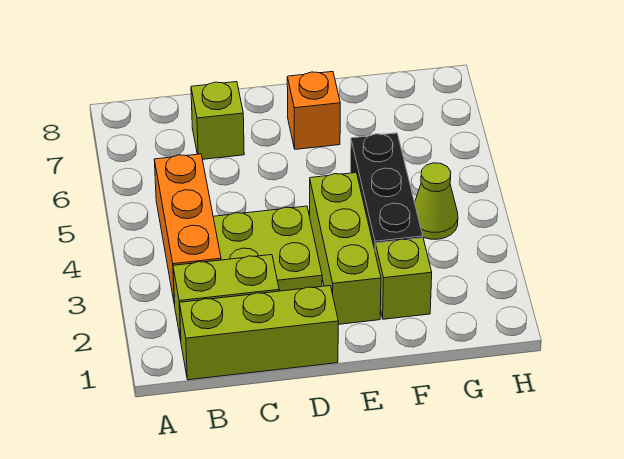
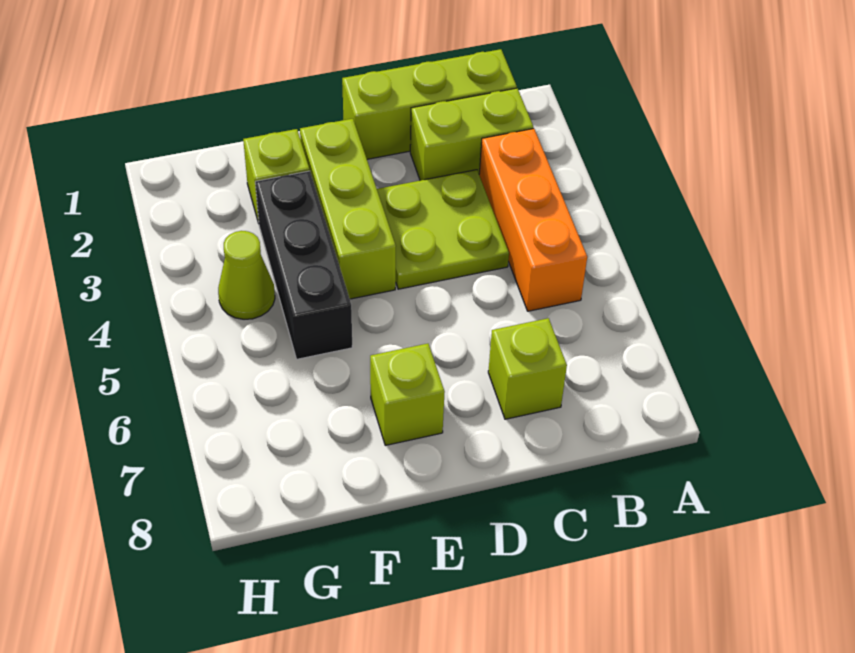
orange 1x1 brick [287,72,340,149] -> lime 1x1 brick [370,344,445,445]

